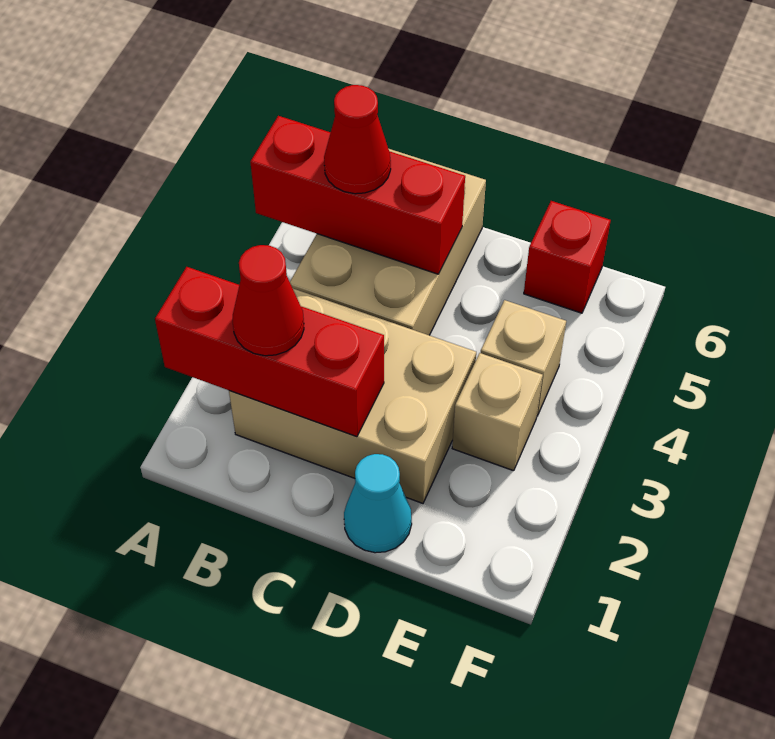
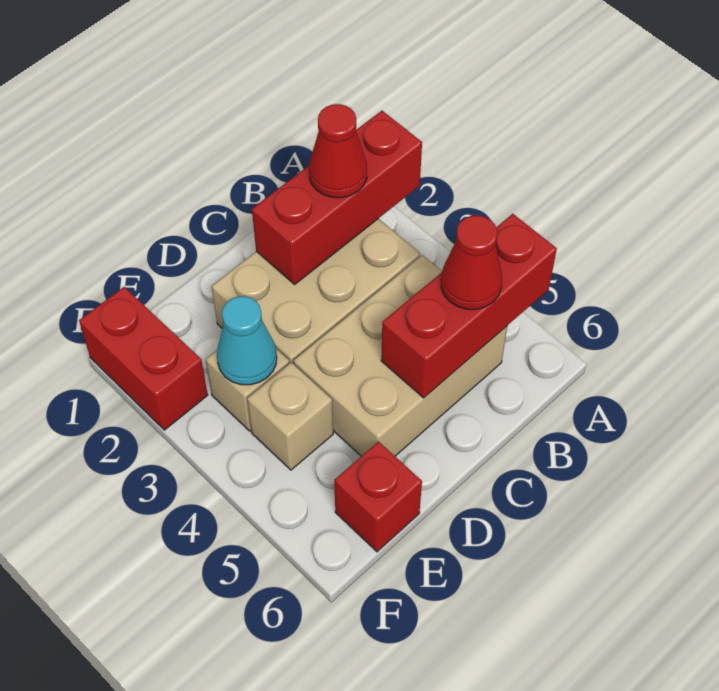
tan 2x3 brick [290,149,486,335] -> tan 2x3 brick turned to [294,255,507,456]
cyan 1x1 cone [344,454,412,553] -> cyan 1x1 cone moved to [217,296,277,385]
none -> red 1x2 brick [79,287,208,430]

